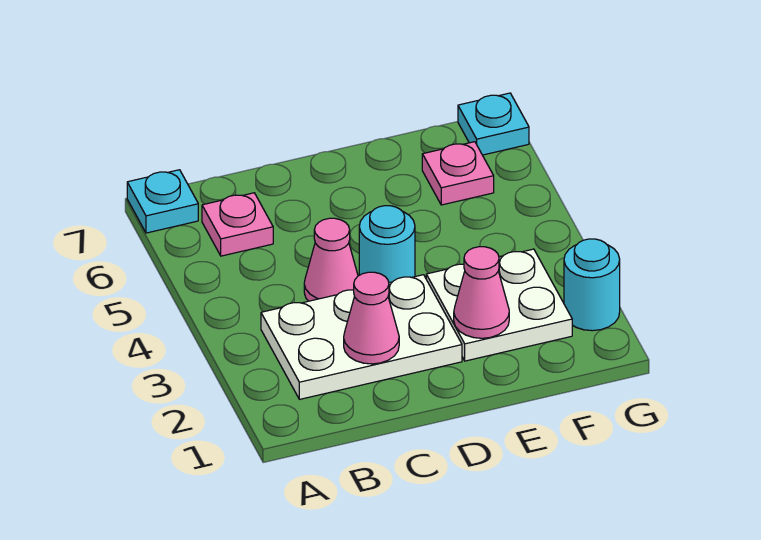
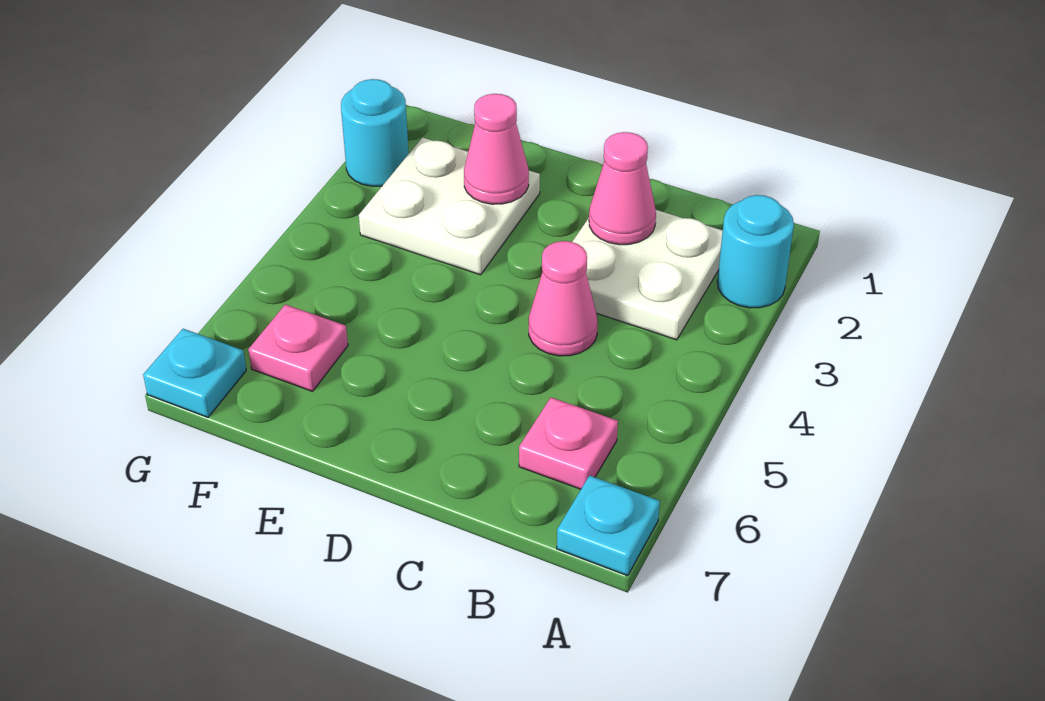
white 2x3 plate [261,275,462,399] -> white 2x2 plate [572,210,723,340]
cyan 1x1 round brick [359,206,415,283] -> cyan 1x1 round brick moved to [717,195,794,308]

